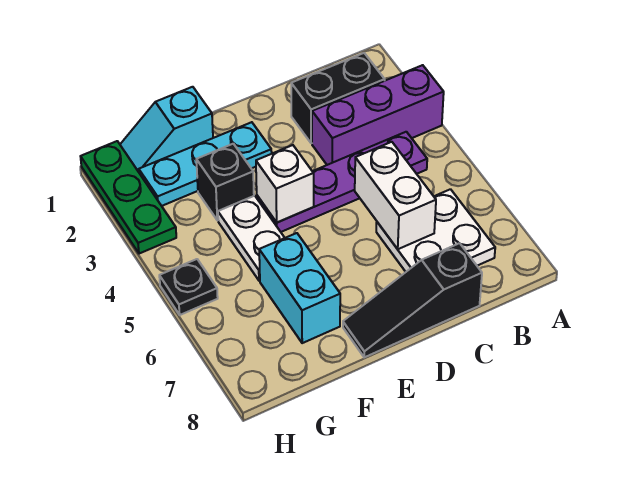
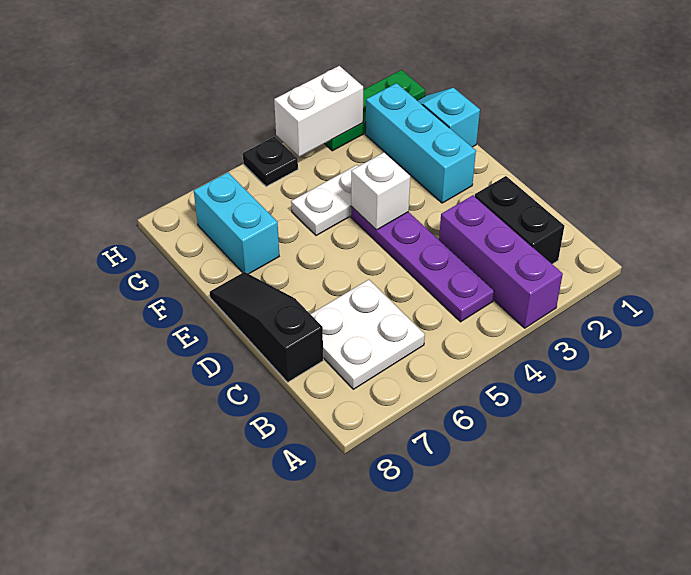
white 1x2 brick [355,142,436,249] -> white 1x2 brick moved to [274,66,363,157]
cyan 1x3 plate [139,122,272,206] -> cyan 1x3 brick [366,83,476,203]
black 1x1 brick [196,144,254,220] -> none
cyan 1x2 brick [259,233,340,343] -> cyan 1x2 brick turned to [194,172,279,274]

